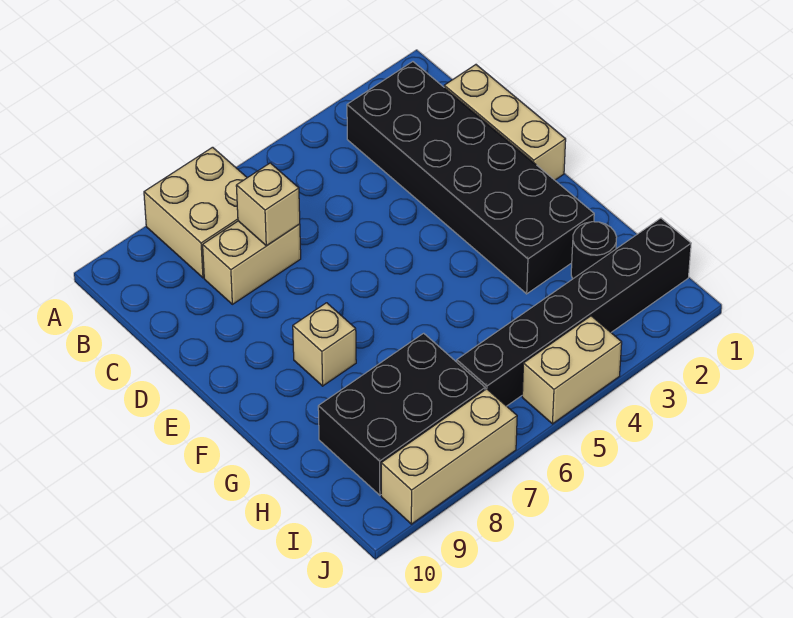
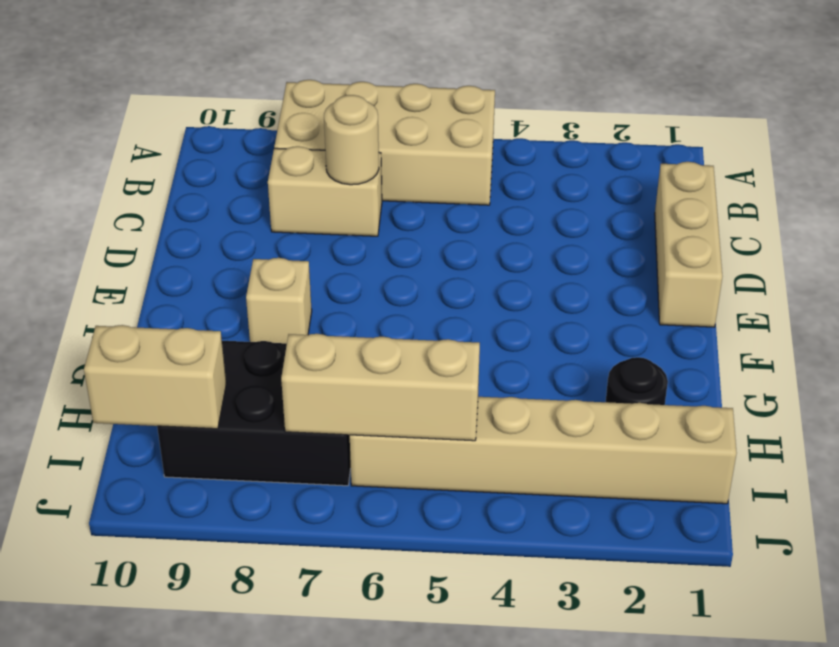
tan 2x2 brick [144,147,247,278] -> tan 2x4 brick [274,80,495,205]
black 2x6 brick [347,62,594,294] -> none
tan 1x1 brick [236,163,300,246] -> tan 1x1 round brick [324,95,379,185]
black 1x6 brick [457,218,691,406] -> tan 1x6 brick [350,397,737,504]
tan 1x2 brick [522,316,622,424] -> tan 1x2 brick moved to [84,325,226,429]
tan 1x3 brick [381,389,517,524] -> tan 1x3 brick moved to [281,334,480,441]

